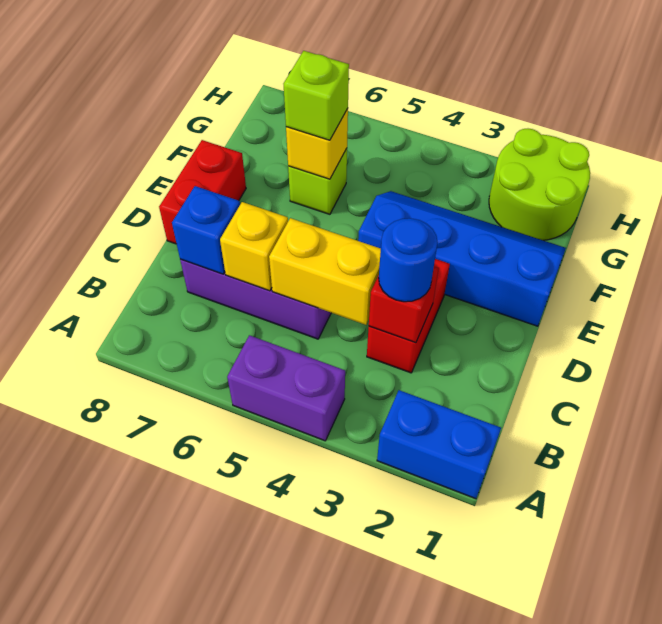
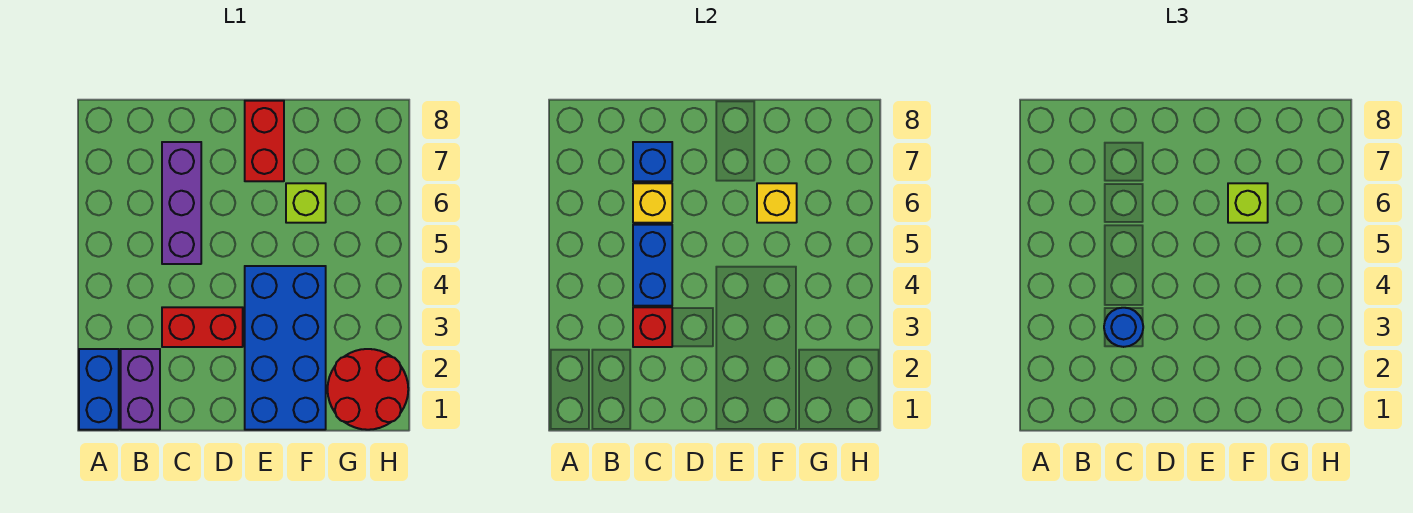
purple 1x2 brick [227,335,345,441] -> purple 1x2 brick moved to [121,349,160,430]
yellow 1x2 brick [269,218,381,325] -> blue 1x2 brick [633,225,672,306]
red 1x2 brick [159,140,246,244] -> red 1x2 brick turned to [245,101,284,181]
blue 2x4 slope [358,191,566,326] -> blue 2x4 brick [245,266,326,430]
lime 2x2 round brick [489,129,590,240] -> red 2x2 round brick [328,349,408,430]

